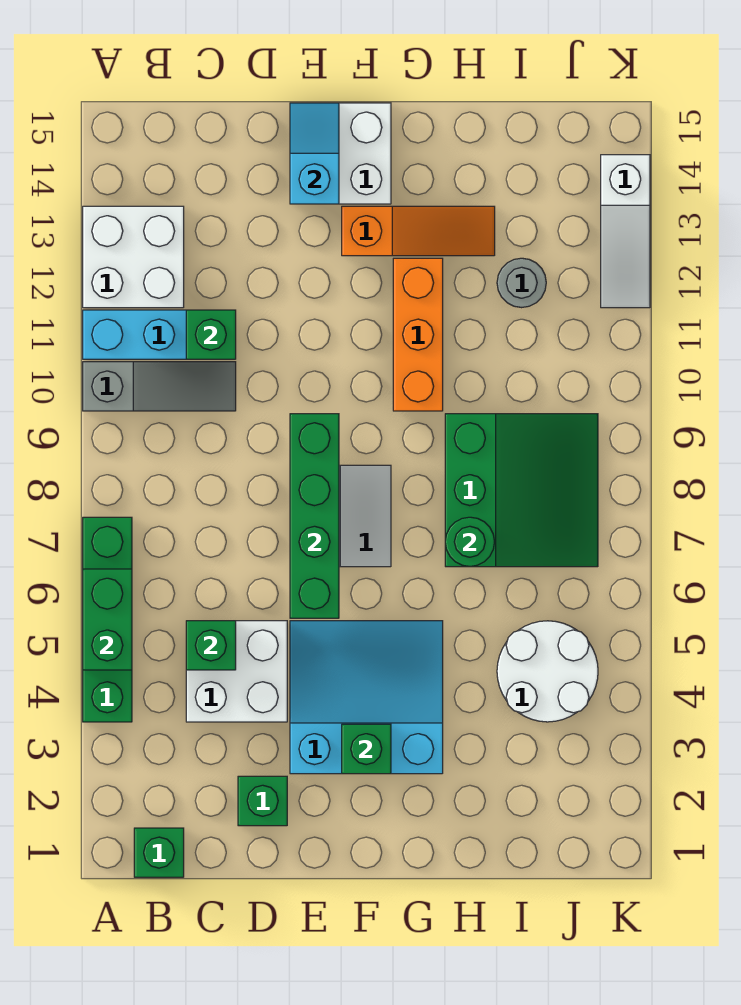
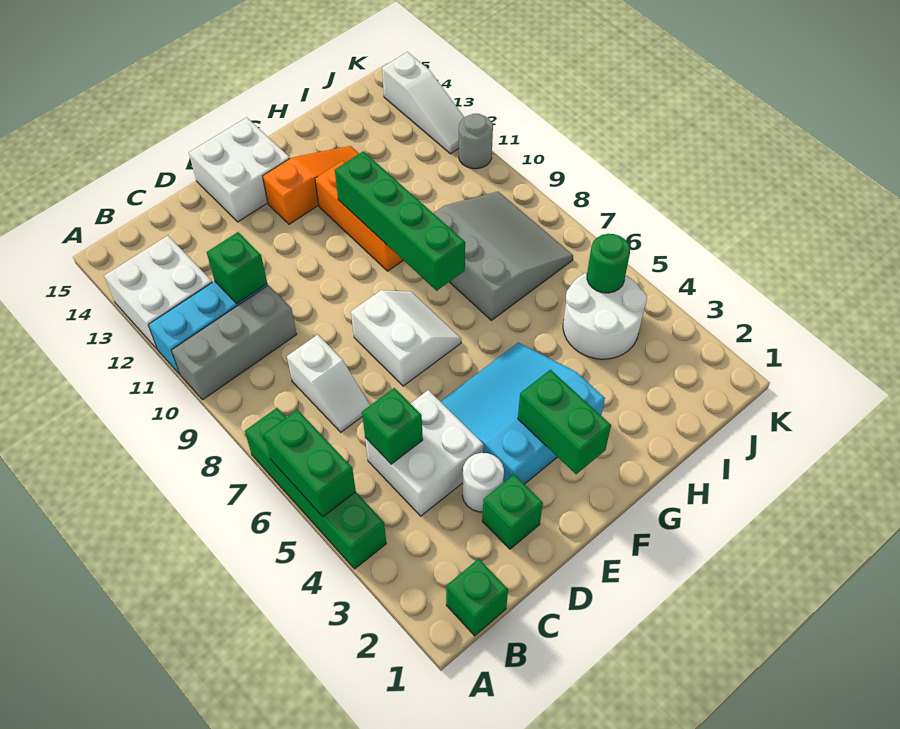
grey 1x3 slope [83,362,236,411] -> grey 1x3 brick [172,285,297,400]
none -> white 1x2 slope [287,335,370,432]
none -> white 1x1 round brick [462,453,504,512]
green 1x4 brick [290,414,339,618] -> green 1x4 brick moved to [335,151,465,291]
cyan 1x2 slope [290,103,339,204] -> none
green 1x1 brick [342,724,391,774] -> green 1x2 brick [518,370,611,474]
green 3x3 slope [445,414,598,567] -> grey 3x3 slope [433,192,573,320]
green 1x1 round brick [445,517,494,567] -> green 1x1 round brick moved to [587,234,630,293]
grey 1x1 round brick [497,258,546,308] -> grey 1x1 round brick moved to [459,114,493,169]

